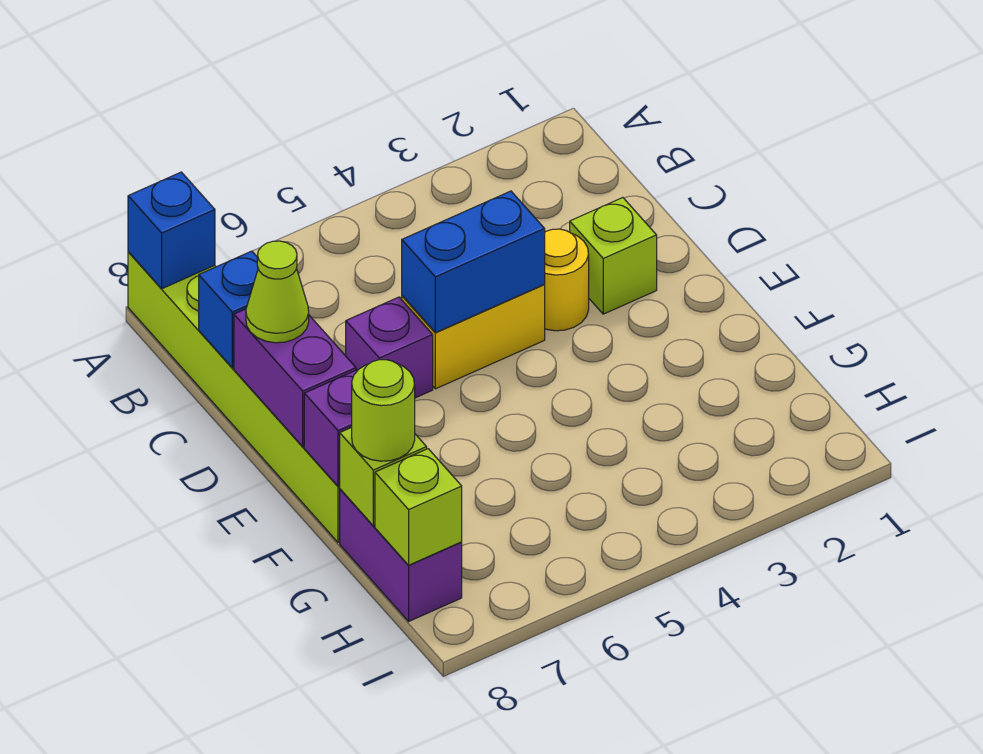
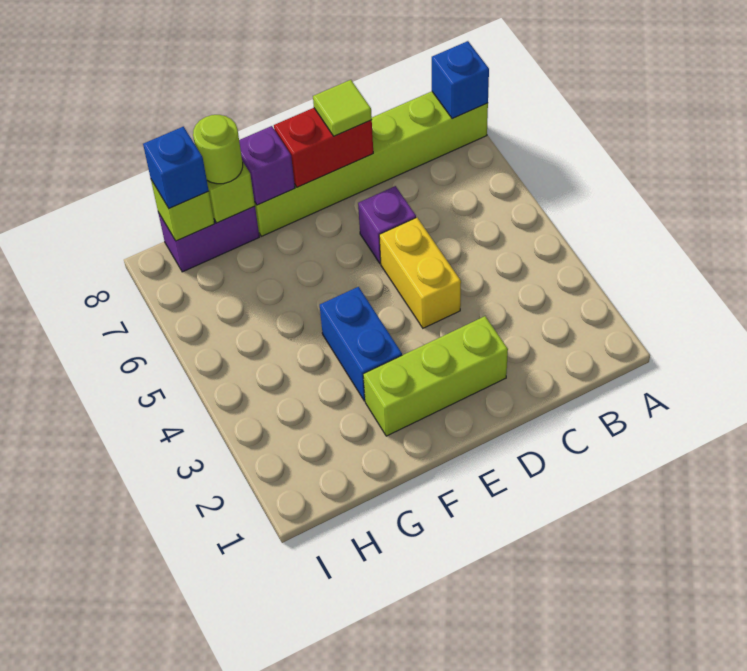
blue 1x1 brick [199,251,258,368] -> blue 1x1 brick moved to [143,127,209,208]
lime 1x1 brick [570,198,657,314] -> lime 1x3 brick [363,316,508,436]
yellow 1x1 round brick [544,229,589,331] -> none
blue 1x2 brick [402,191,545,333] -> blue 1x2 brick moved to [320,287,402,401]
purple 1x2 brick [234,309,356,447] -> red 1x2 brick [274,108,373,187]
lime 1x1 cone [246,241,309,343] -> lime 1x1 tile [313,80,372,136]

